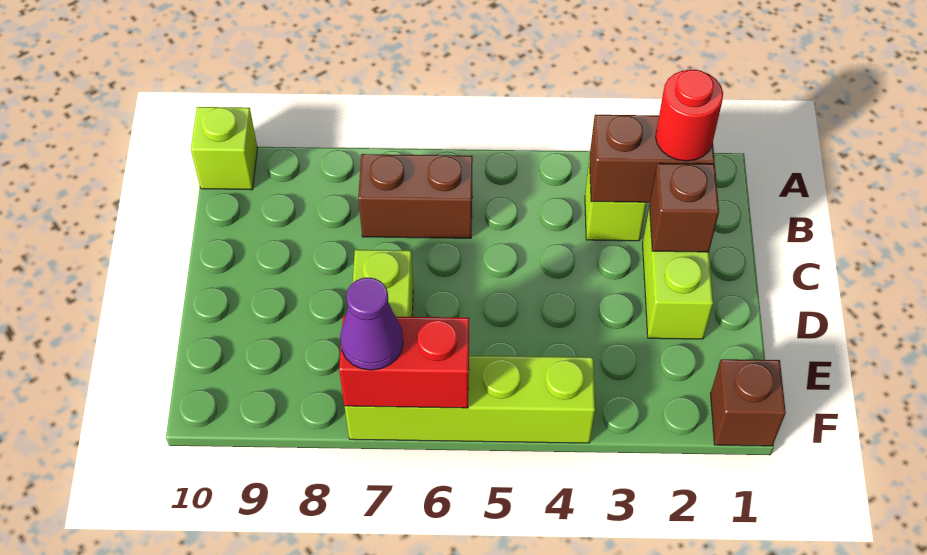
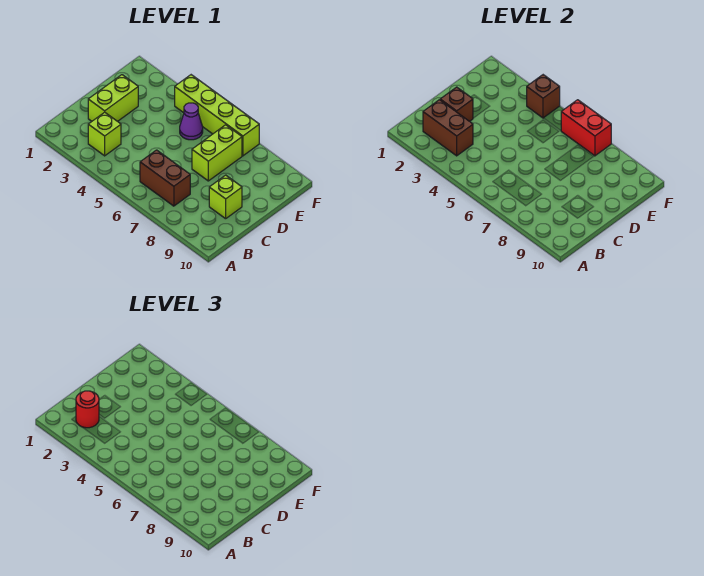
lime 1x1 brick [191,107,258,190] -> lime 1x1 brick moved to [209,175,242,219]
brown 1x1 brick [710,359,786,446] -> brown 1x1 brick moved to [527,75,560,118]
purple 1x1 cone [340,277,403,370] -> purple 1x1 cone moved to [180,103,203,140]

